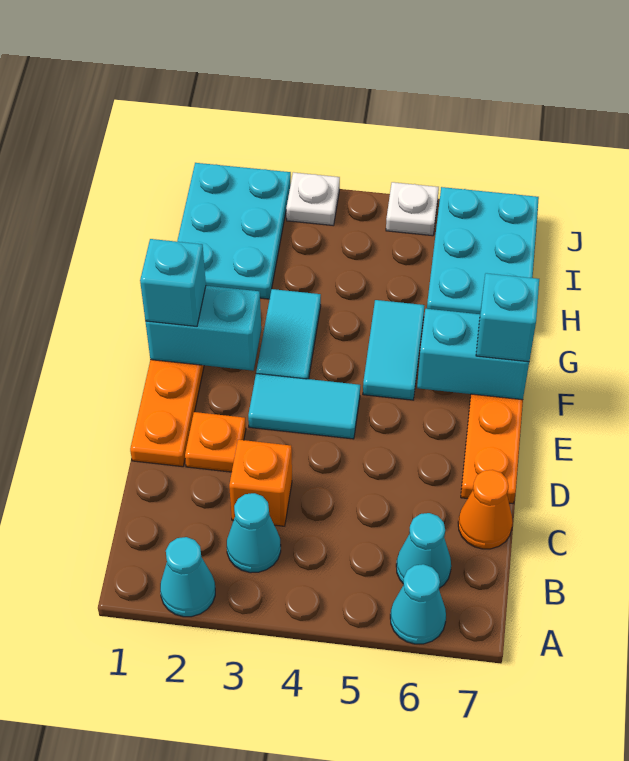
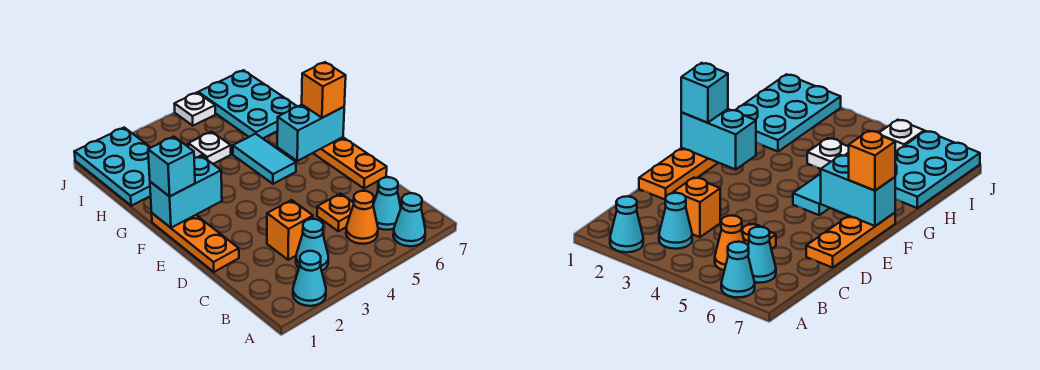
orange 1x1 cone [458,470,513,549] -> orange 1x1 cone moved to [346,191,378,244]
orange 1x1 plate [185,412,246,472] -> orange 1x1 plate moved to [317,194,354,231]
cyan 1x2 tile [248,374,360,439] -> none
cyan 1x2 tile [256,289,321,379] -> none
cyan 1x1 brick [476,273,539,362] -> orange 1x1 brick [302,62,346,118]
white 1x1 plate [286,172,340,225] -> white 1x1 plate moved to [188,132,231,164]

